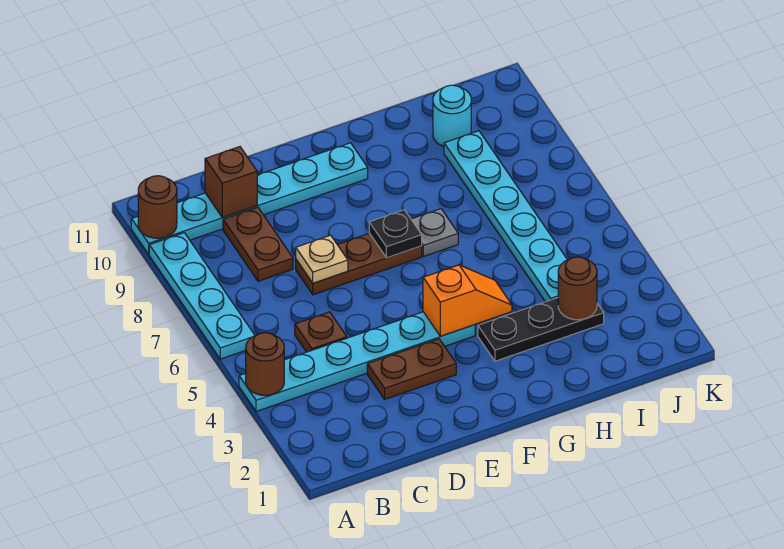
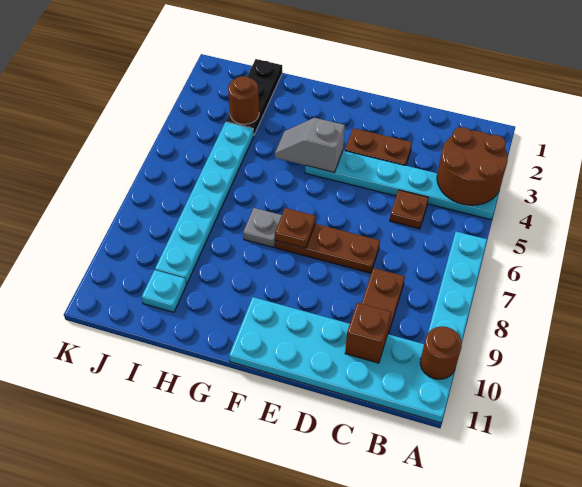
brown 1x1 round brick [246,333,284,395] -> brown 2x2 round brick [437,127,508,205]
cyan 1x6 plate [131,143,368,254] -> cyan 2x6 plate [229,297,455,423]
tan 1x1 plate [296,235,348,283] -> none
orange 1x2 slope [423,265,512,336] -> grey 1x2 slope [275,118,345,173]
black 1x1 plate [369,210,422,258] -> brown 1x1 plate [275,208,316,248]
black 1x3 plate [478,298,604,361] -> black 1x3 plate turned to [226,59,282,135]
cyan 1x1 round brick [433,85,471,147] -> cyan 1x1 plate [142,270,186,312]

